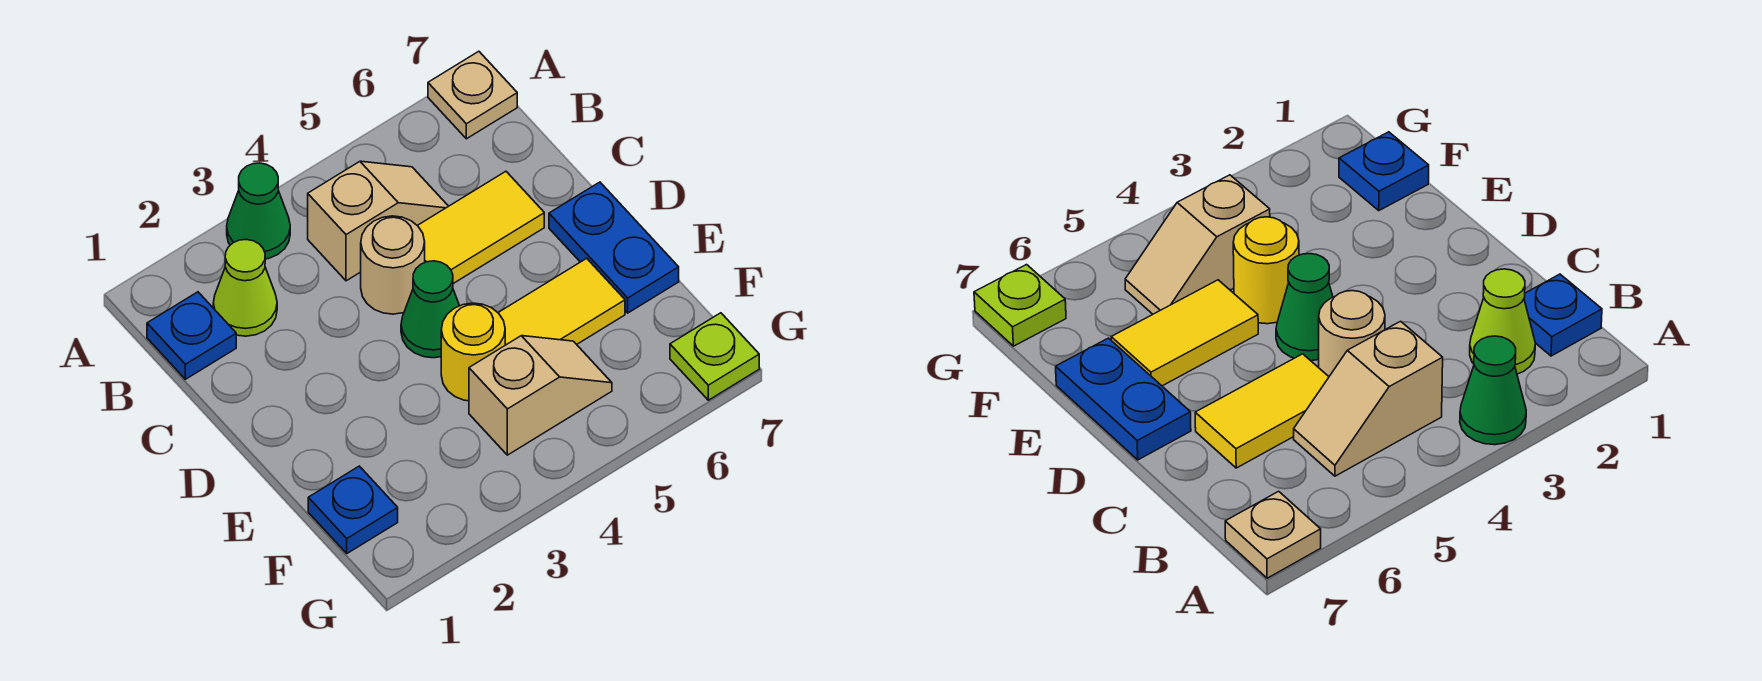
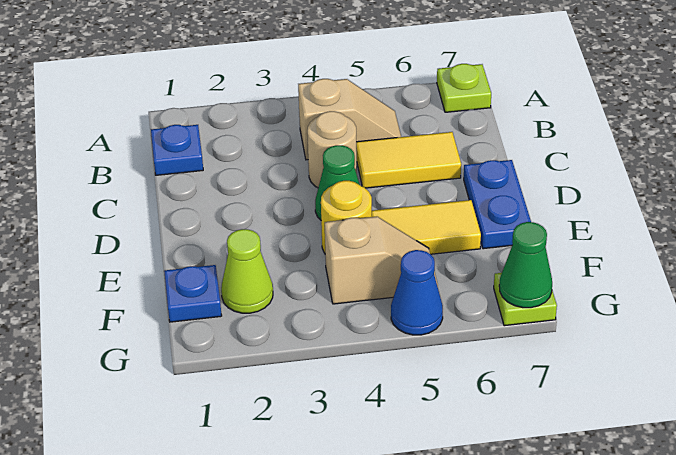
green 1x1 cone [227,163,290,259] -> green 1x1 cone moved to [499,222,552,308]
tan 1x1 plate [428,51,517,139] -> lime 1x1 plate [437,64,491,112]
lime 1x1 cone [213,240,277,336] -> lime 1x1 cone moved to [221,229,273,313]
none -> blue 1x1 cone [391,250,443,335]

